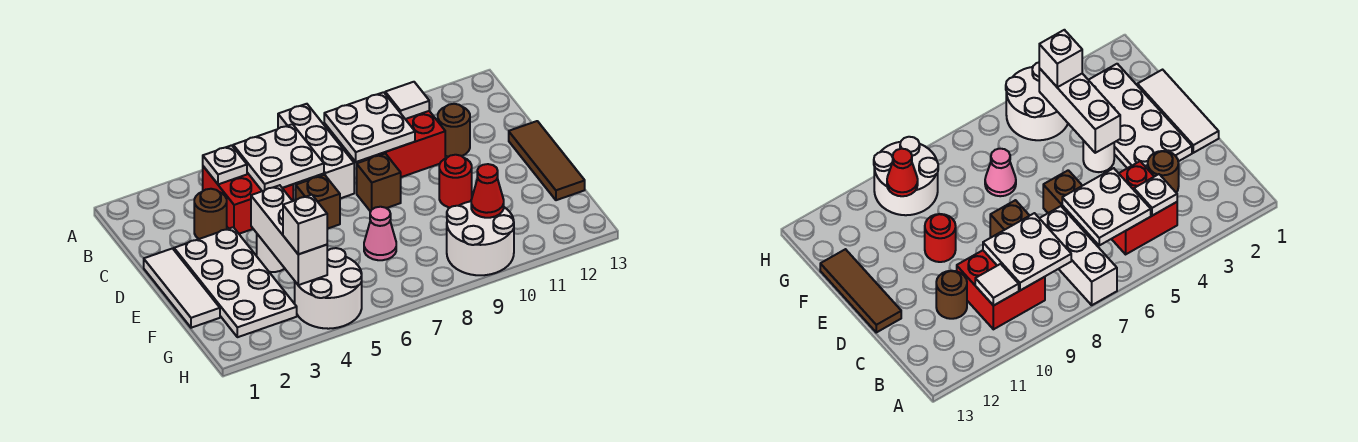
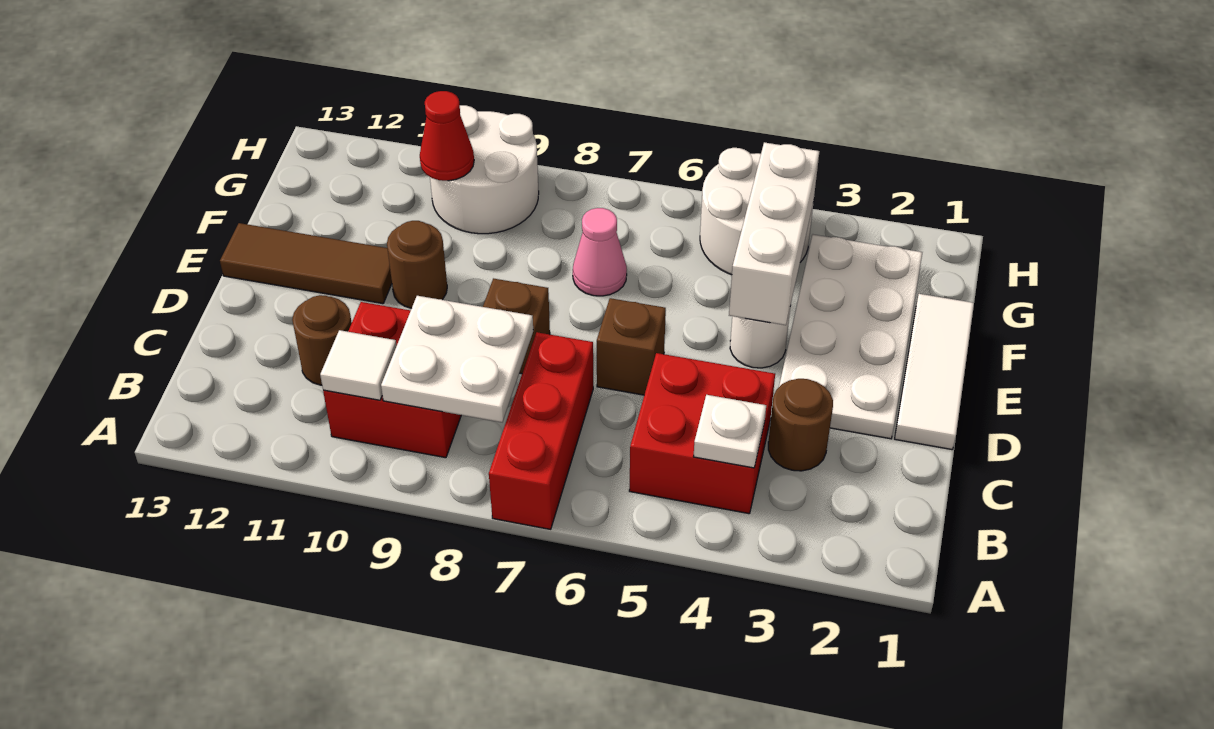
white 1x3 brick [278,104,354,198] -> red 1x3 brick [489,332,593,529]
white 2x2 plate [233,124,324,191] -> none
brown 1x3 tile [509,121,585,200] -> brown 1x3 tile turned to [220,223,392,304]
red 1x1 round brick [439,155,472,208] -> brown 1x1 round brick [387,221,447,308]
white 1x1 brick [283,195,327,254] -> none

